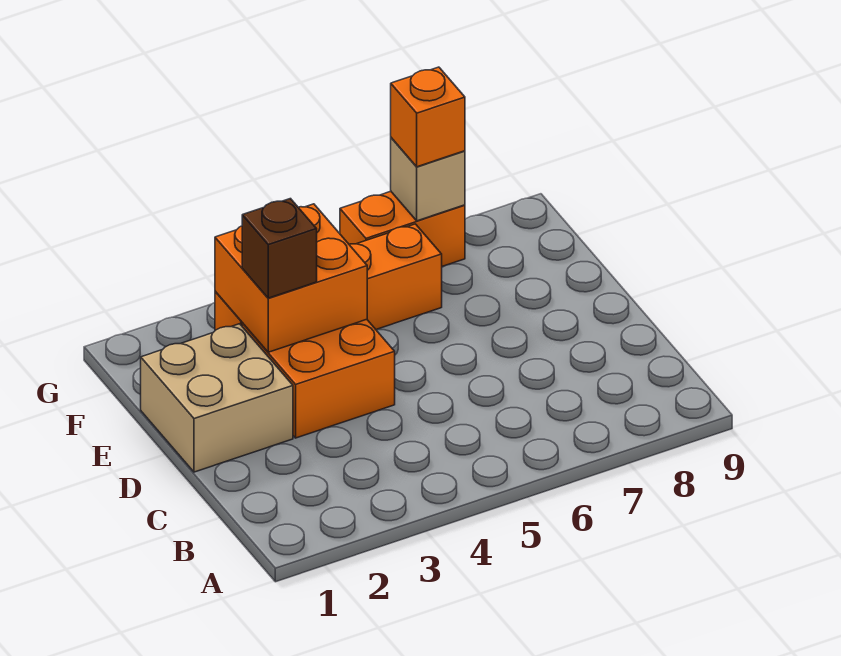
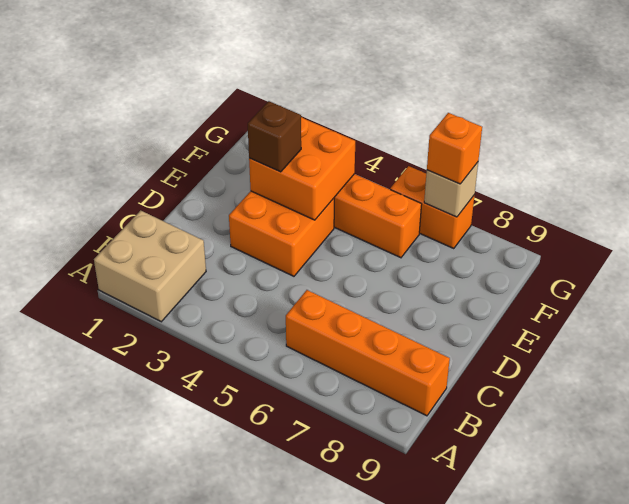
none -> orange 1x4 brick [286,290,450,416]
tan 2x2 brick [141,324,293,472] -> tan 2x2 brick moved to [94,210,206,322]

